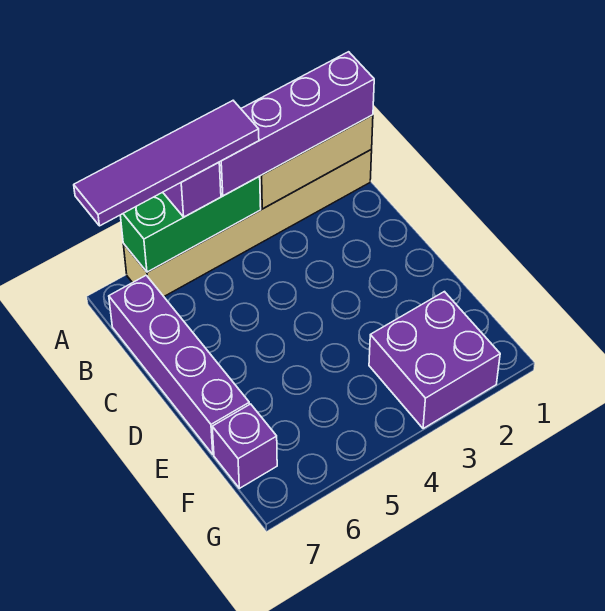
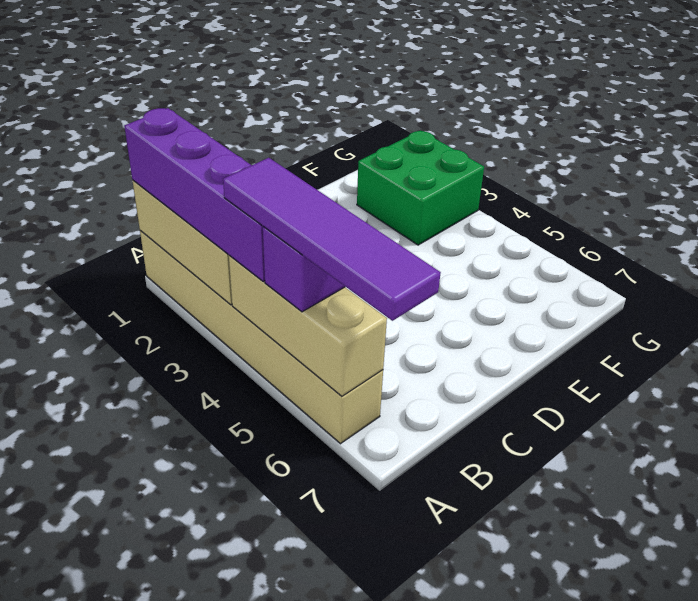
green 1x3 brick [120,176,261,272] -> tan 1x3 brick [229,255,387,396]
purple 1x4 brick [109,275,249,454] -> none
purple 2x2 brick [369,292,500,429] -> green 2x2 brick [357,130,484,245]
purple 1x1 brick [212,404,277,488] -> none

